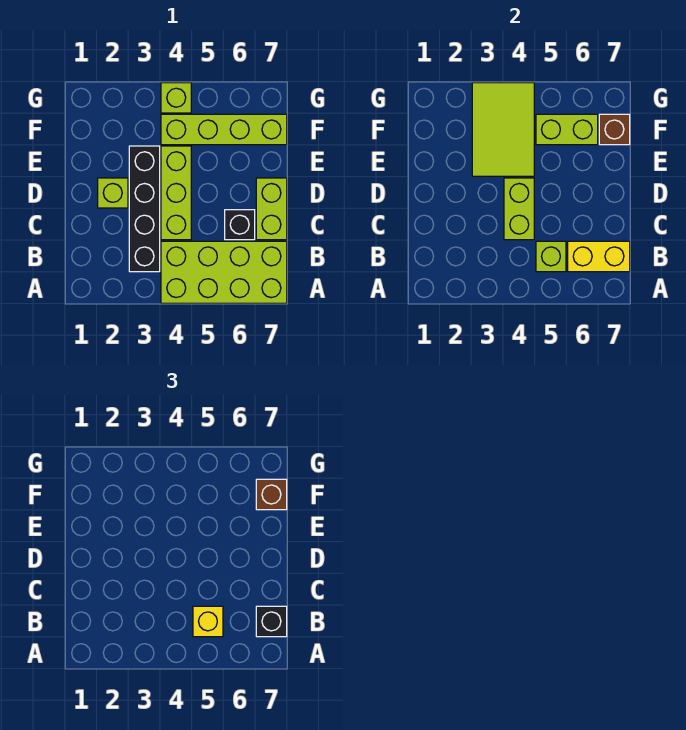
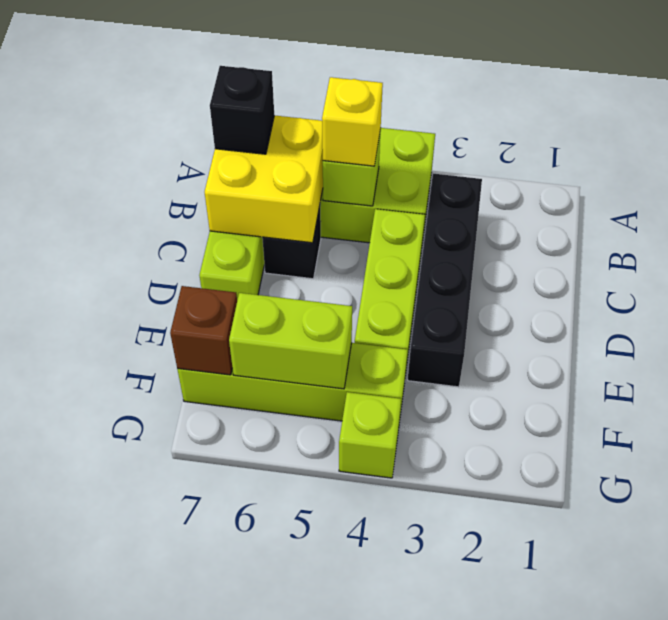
yellow 1x2 brick [568,241,630,272] -> yellow 2x2 brick [205,115,323,243]
lime 1x2 brick [504,178,534,240] -> none
lime 1x1 brick [98,178,128,208] -> none
lime 2x3 tile [472,83,534,176] -> none
brown 1x1 brick [256,479,287,510] -> none

